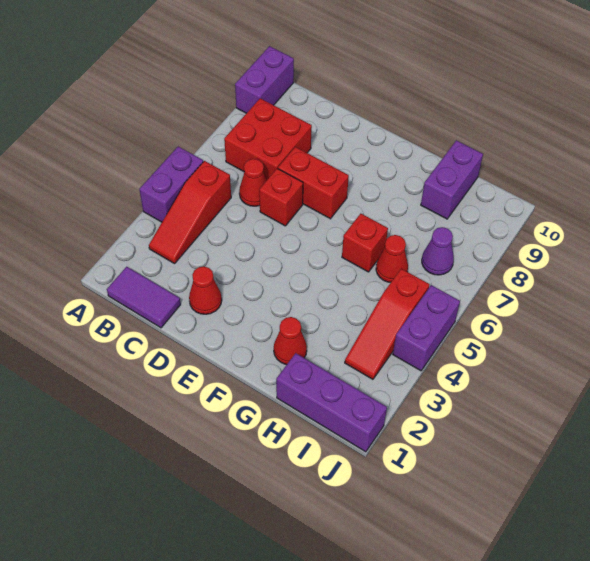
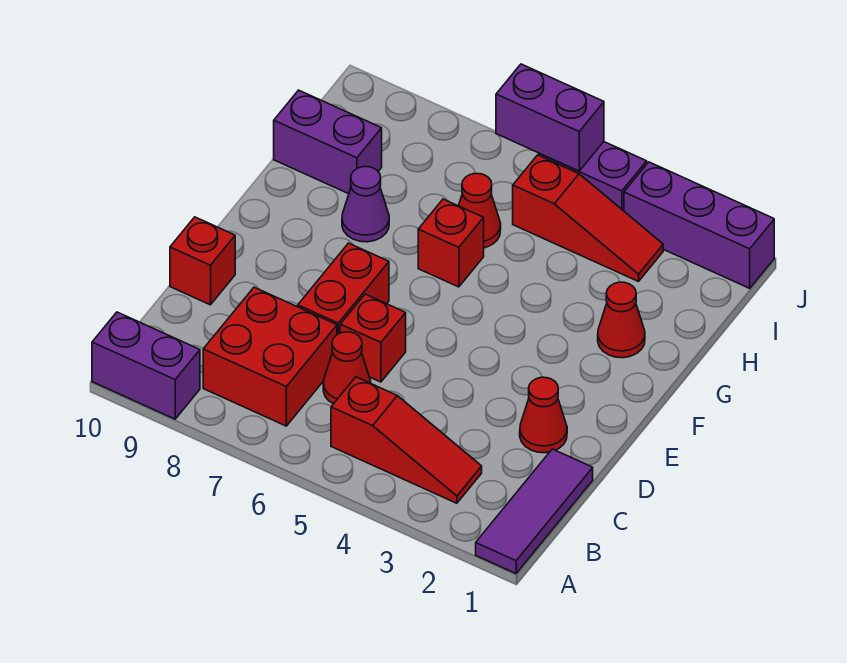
purple 1x2 brick [139,146,203,222] -> purple 1x2 brick moved to [496,64,604,171]
purple 1x2 tile [107,267,181,328] -> purple 1x3 tile [476,449,593,573]
none -> red 1x1 brick [170,217,235,305]
purple 1x3 brick [276,353,387,452] -> purple 1x3 brick turned to [624,162,774,288]
purple 1x1 cone [422,227,454,275] -> purple 1x1 cone moved to [342,167,389,242]

